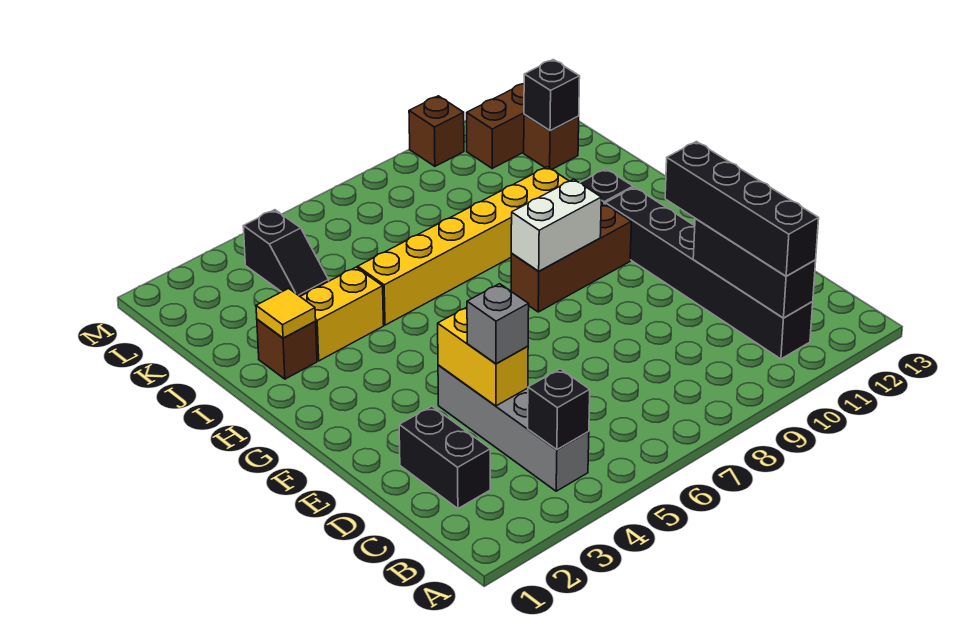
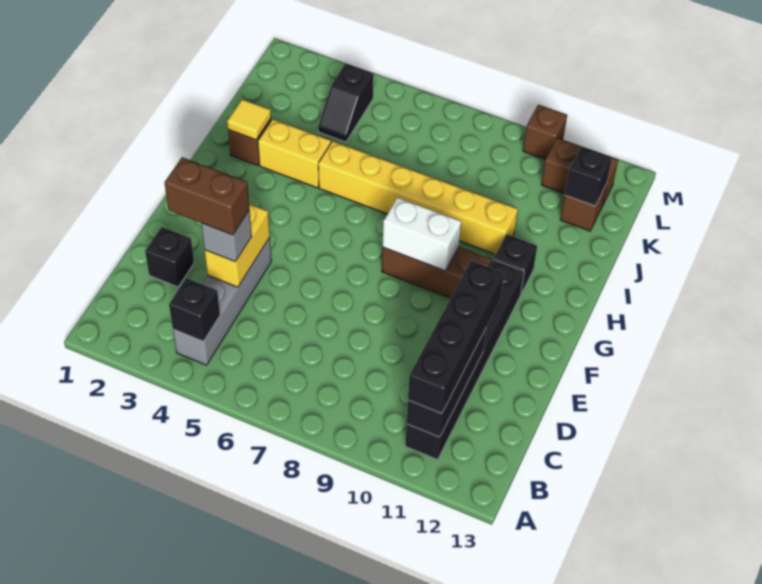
black 1x2 brick [399,406,490,509] -> black 1x1 brick [145,227,194,287]
none -> brown 1x2 brick [165,157,249,235]

